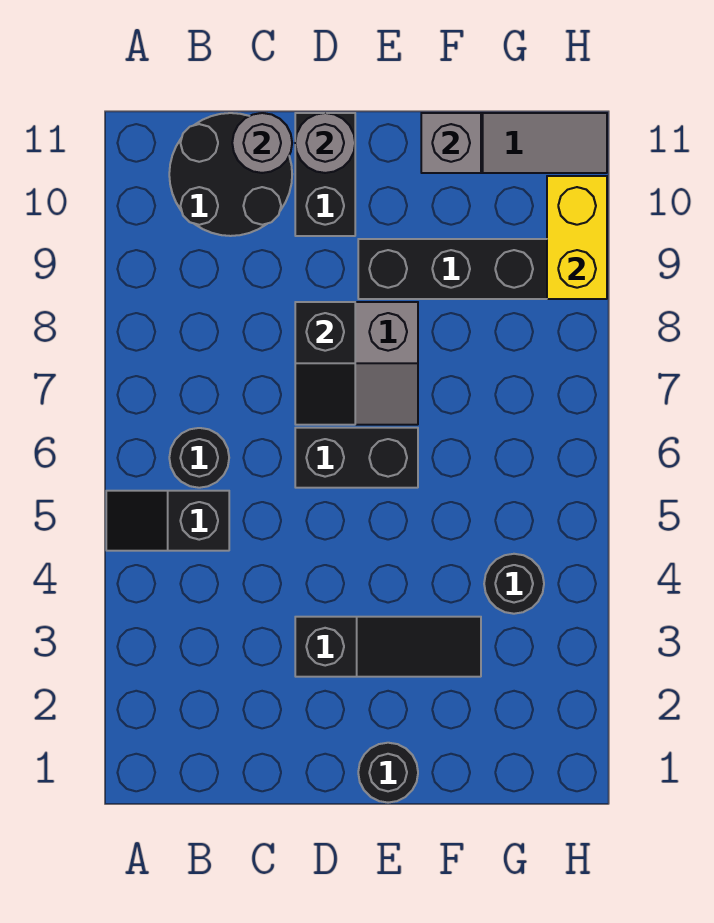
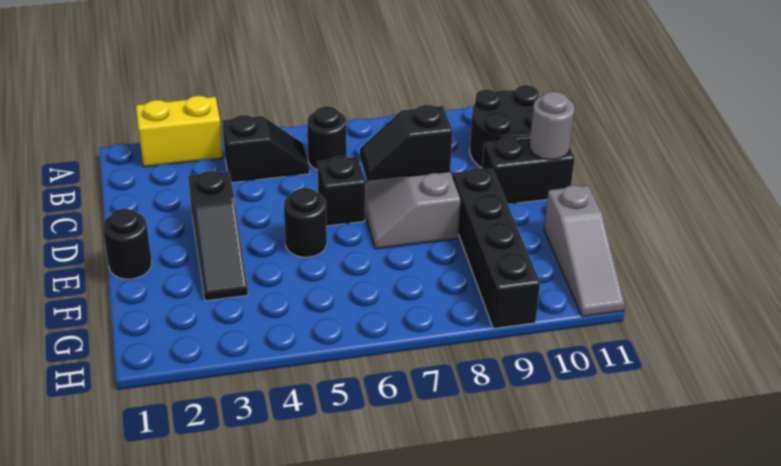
black 1x2 slope [106,491,229,551] -> black 1x2 slope turned to [222,115,310,183]
grey 1x1 round brick [232,113,292,173] -> none
black 1x2 brick [295,428,418,488] -> black 1x1 brick [317,156,365,226]
grey 1x1 brick [421,113,481,173] -> none
black 1x1 round brick [484,554,544,614] -> black 1x1 round brick moved to [284,188,327,257]
yellow 1x2 brick [547,176,607,299] -> yellow 1x2 brick moved to [136,96,223,167]

